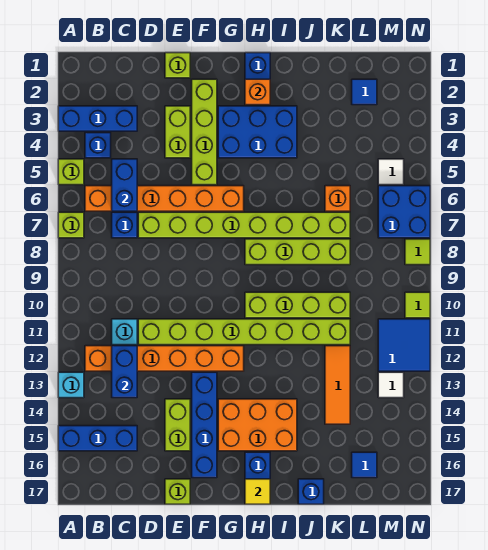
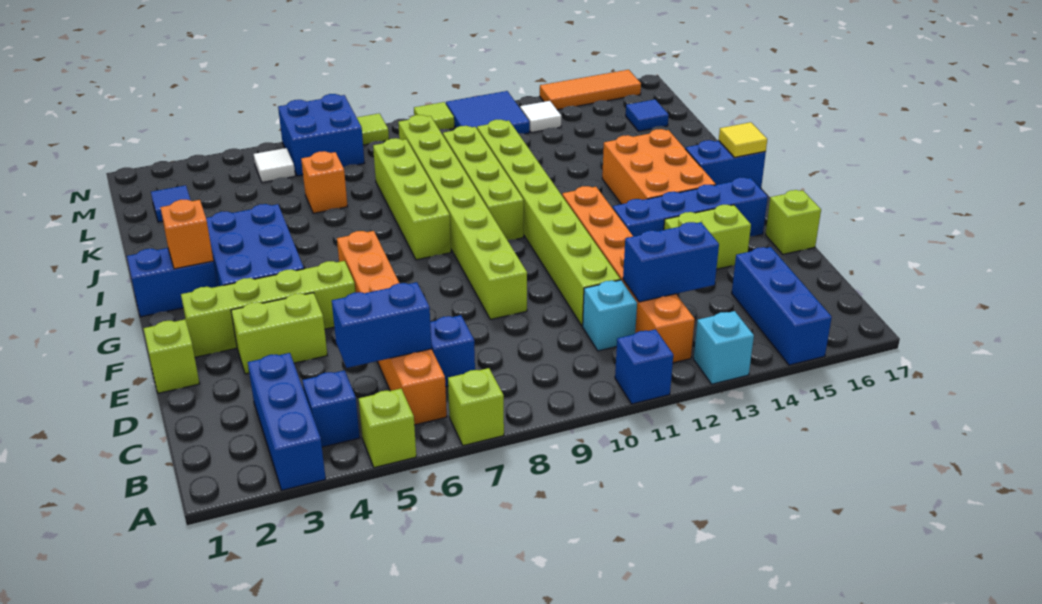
lime 1x8 brick [138,212,350,238] -> lime 1x8 brick moved to [398,115,527,319]
blue 1x1 brick [298,479,324,504] -> blue 1x1 brick moved to [615,329,673,404]
orange 1x3 tile [325,346,350,424] -> orange 1x3 tile moved to [540,70,641,110]

